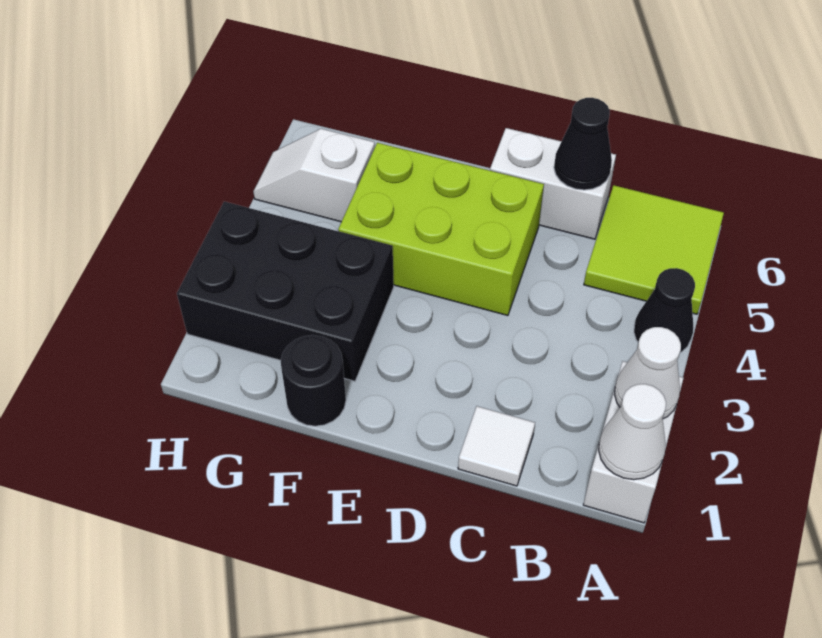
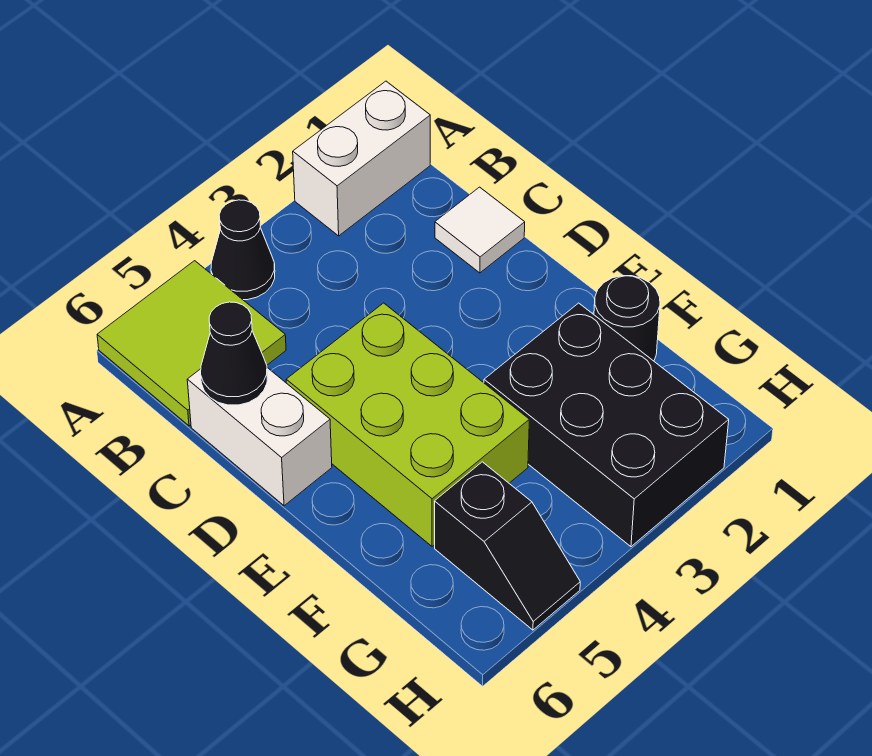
white 1x1 cone [599,384,666,480] -> none
white 1x1 cone [615,327,681,419] -> none
white 1x2 slope [253,129,375,222] -> black 1x2 slope [435,462,580,630]

